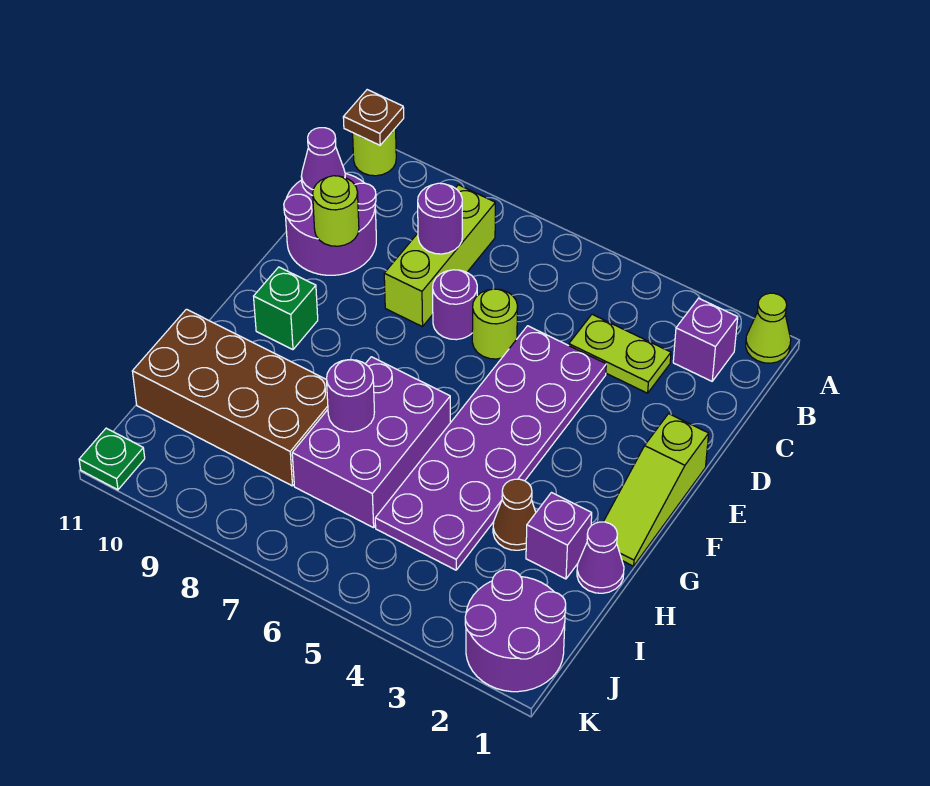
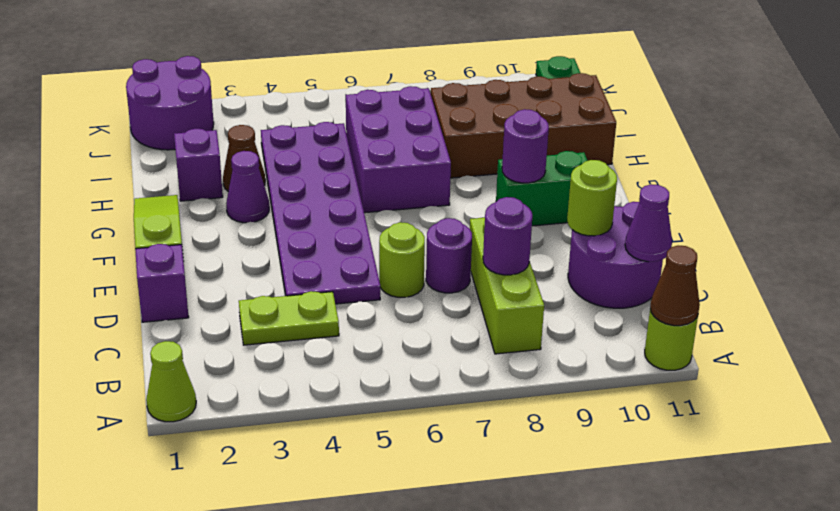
brown 1x1 plate [343,90,404,145] -> brown 1x1 cone [650,246,700,326]
purple 1x1 brick [673,298,738,381] -> purple 1x1 brick moved to [135,244,189,322]
green 1x1 brick [254,267,318,350] -> green 1x2 brick [496,151,588,226]
purple 1x1 cone [577,522,624,593] -> purple 1x1 cone moved to [226,151,269,223]
purple 1x1 round brick [326,360,374,432] -> purple 1x1 round brick moved to [502,109,549,183]

